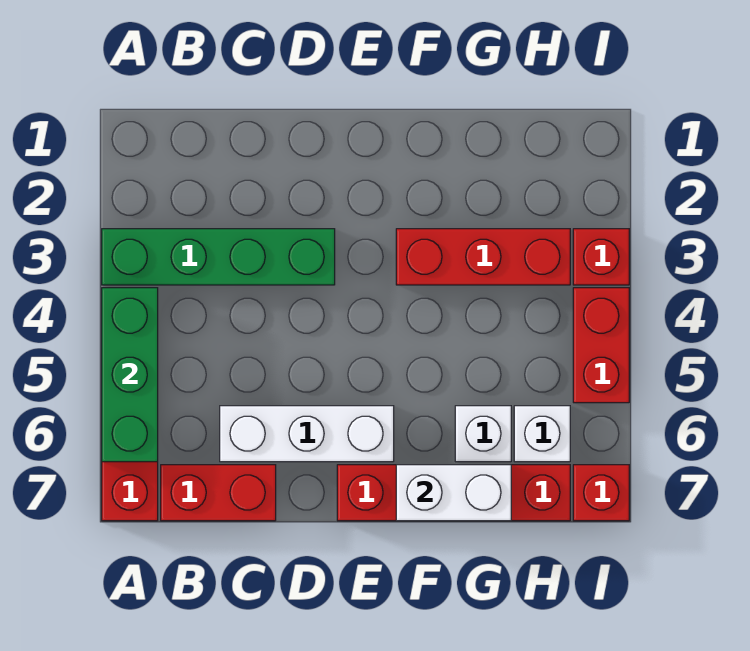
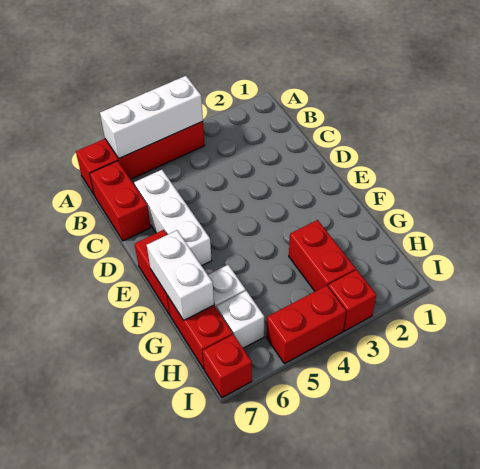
green 1x4 brick [102,229,335,285] -> none
green 1x3 brick [102,288,158,462] -> white 1x3 brick [100,76,203,158]
red 1x3 brick [396,229,570,285] -> red 1x2 brick [289,220,356,291]

